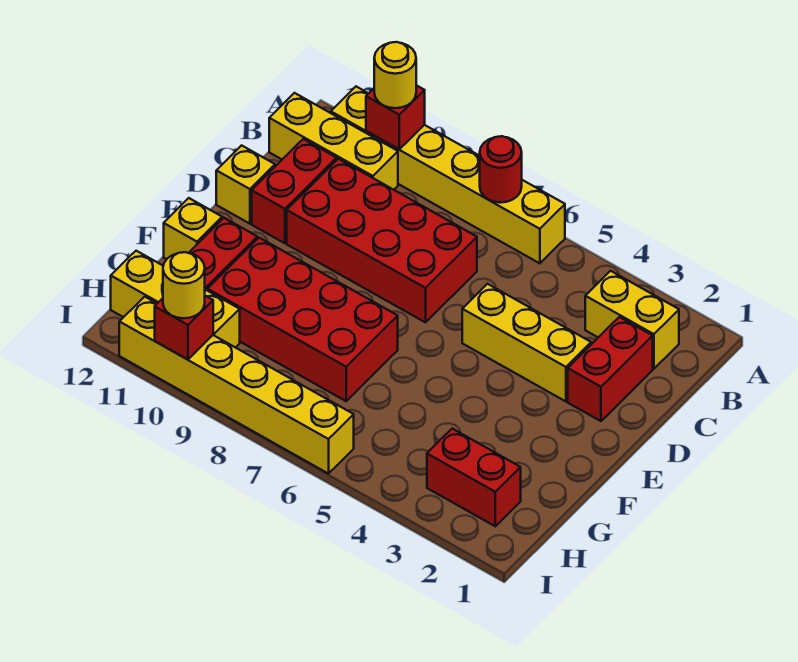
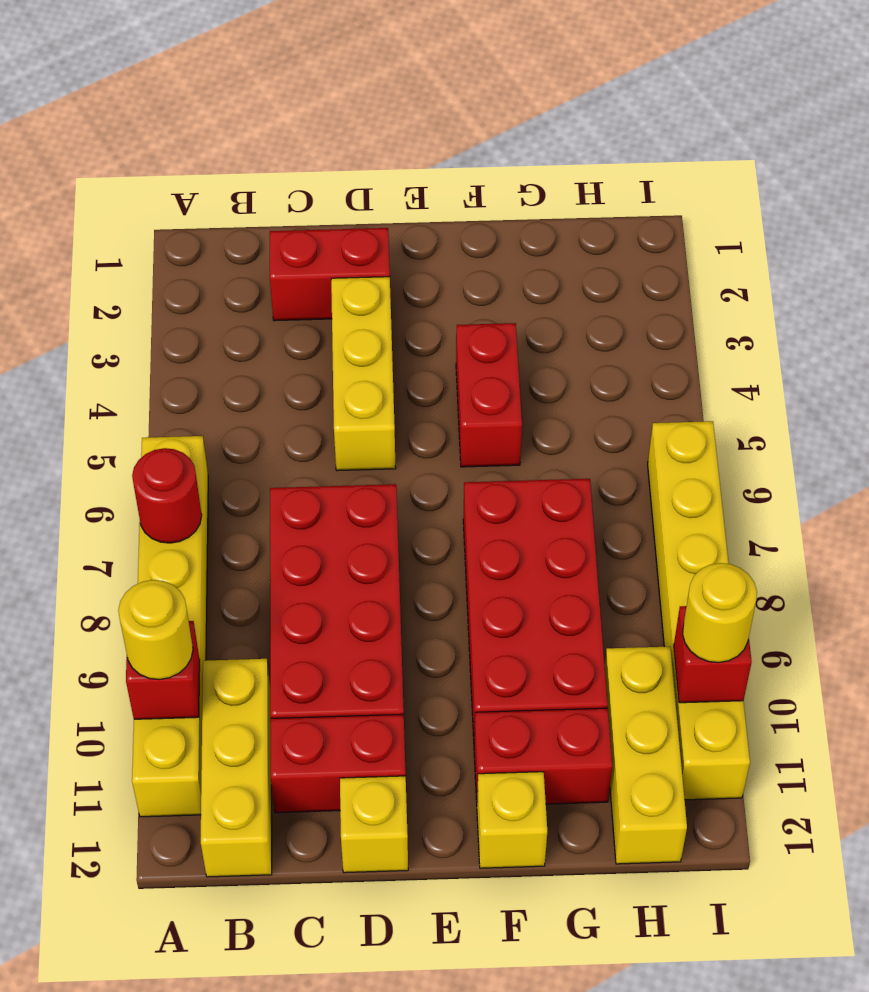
yellow 1x2 brick [585,271,679,369] -> none
red 1x2 brick [427,429,521,526] -> red 1x2 brick moved to [456,323,522,467]

